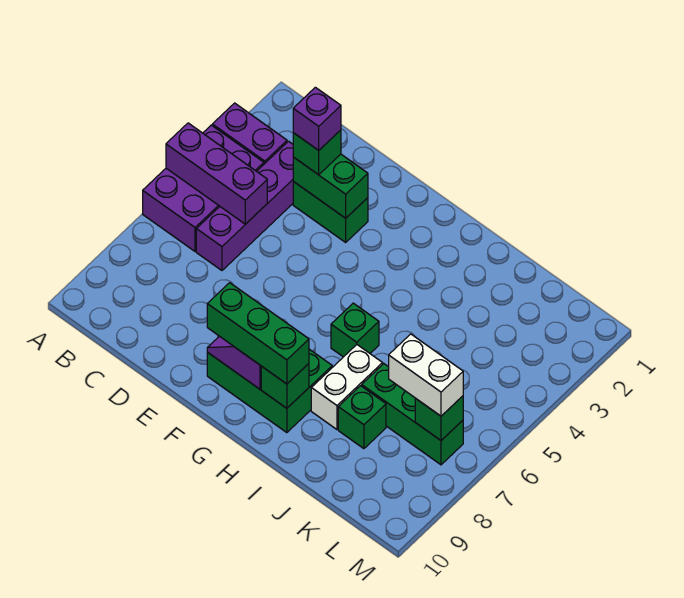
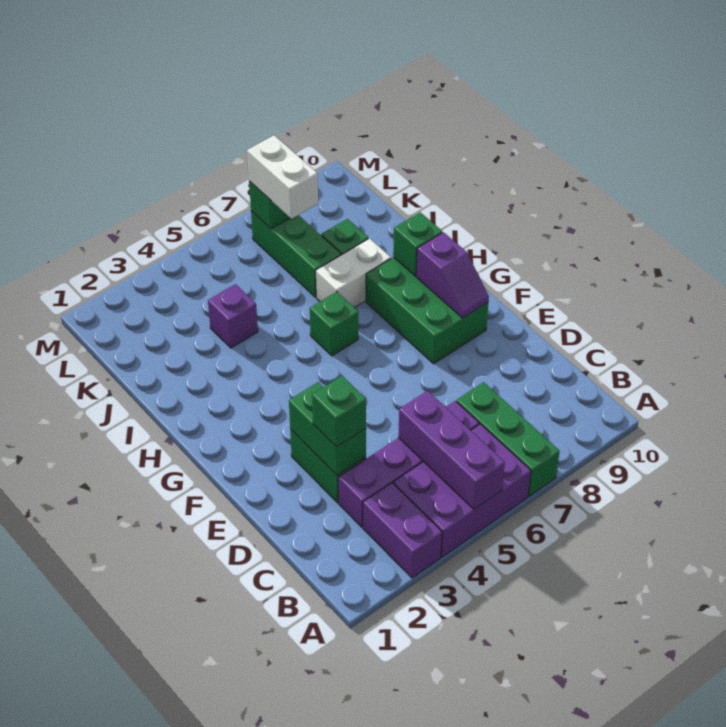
purple 1x1 brick [293,87,341,150] -> purple 1x1 brick moved to [208,284,258,348]
green 1x3 brick [207,283,309,384] -> green 1x3 brick moved to [456,382,560,496]

